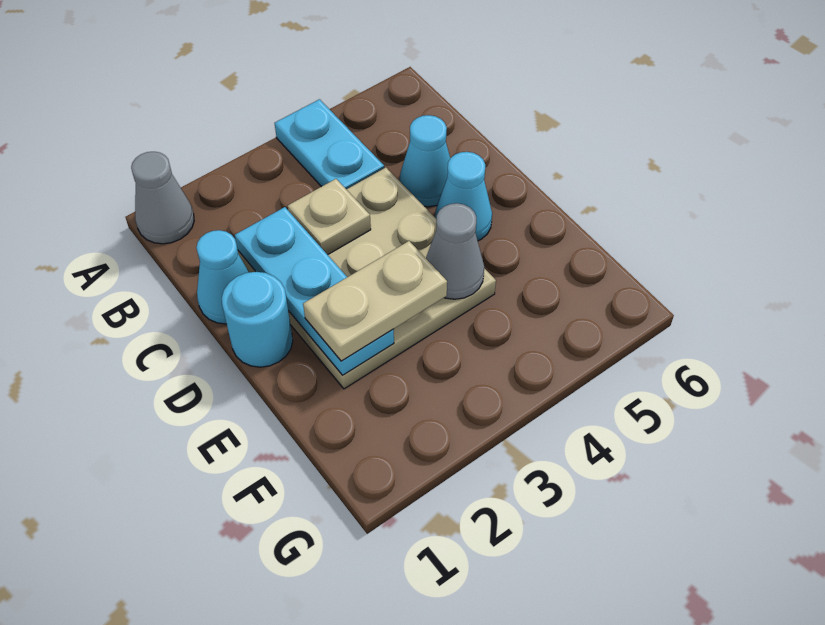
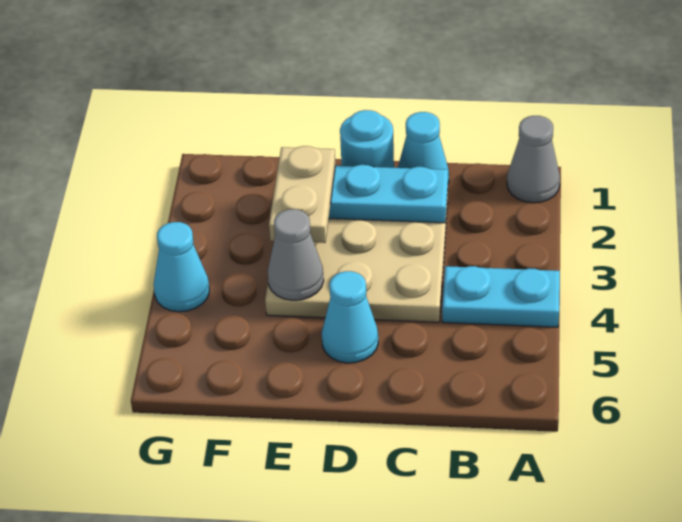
tan 1x1 plate [288,179,371,255] -> none
cyan 1x1 cone [400,115,450,207] -> cyan 1x1 cone moved to [154,222,209,312]

